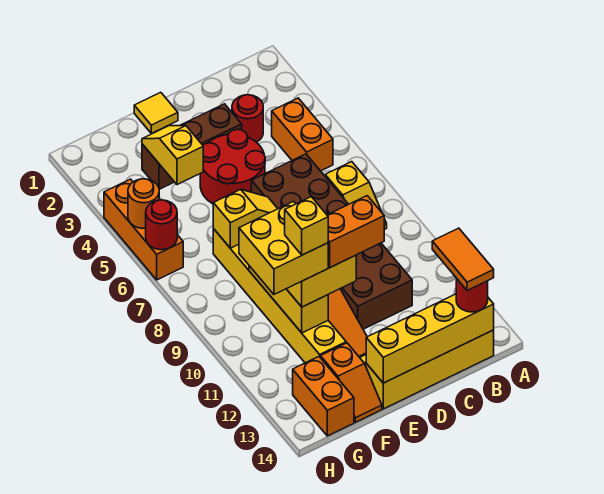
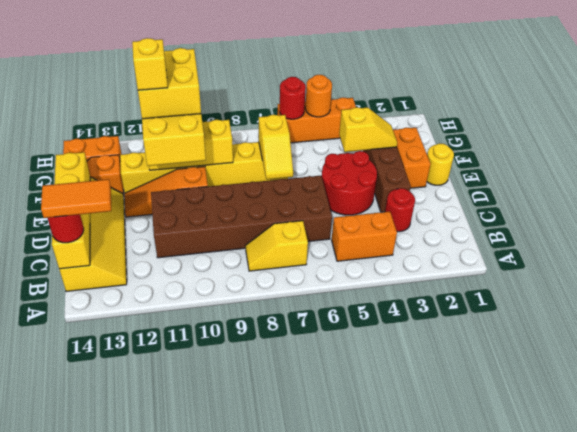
orange 1x2 brick [327,196,384,267] -> orange 1x2 brick moved to [393,128,431,188]
yellow 1x1 tile [134,92,178,133] -> yellow 1x1 round brick [427,143,454,185]

